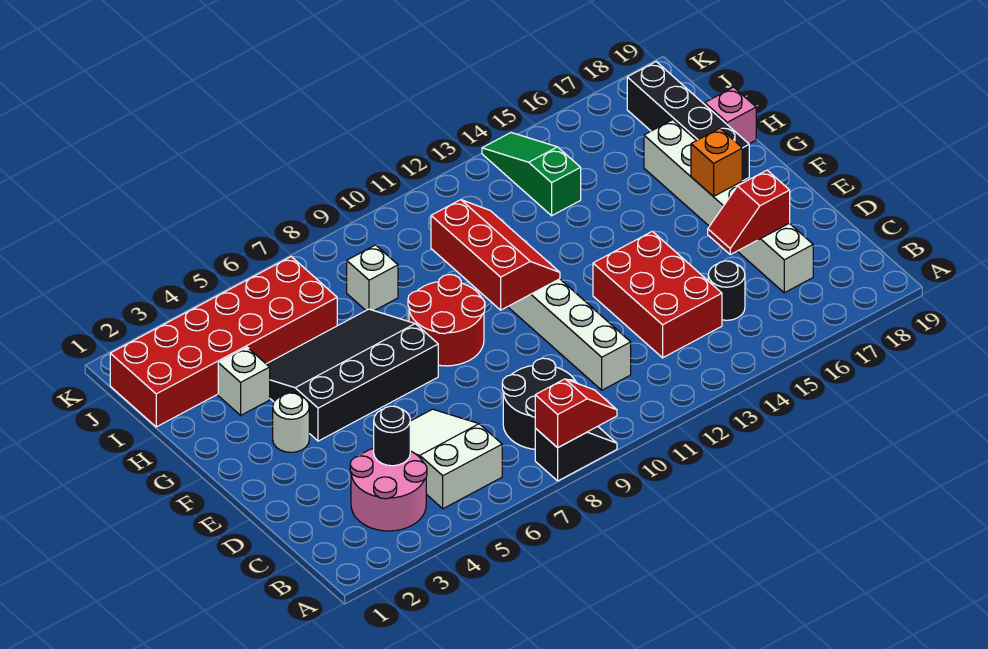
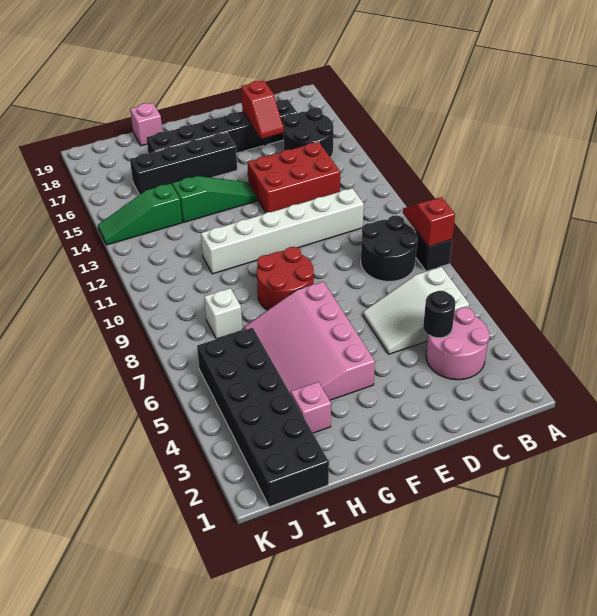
black 1x1 round brick [708,261,745,320] -> black 2x2 round brick [283,107,333,158]
white 1x6 brick [644,120,813,293] -> black 1x6 brick [146,99,297,154]
white 1x1 round brick [273,393,309,452] -> none
black 3x4 slope [267,309,438,441] -> pink 3x4 slope [244,282,375,400]
red 2x3 slope [431,200,560,310] -> none
none -> green 1x3 slope [172,176,257,222]
orange 1x1 brick [691,128,742,196] -> none
black 1x4 brick [627,62,749,181] -> black 1x4 brick moved to [130,132,237,195]
white 1x1 brick [218,347,270,415] -> pink 1x1 brick [291,382,331,433]
red 2x6 brick [110,257,337,427] -> black 2x6 brick [197,328,329,507]

